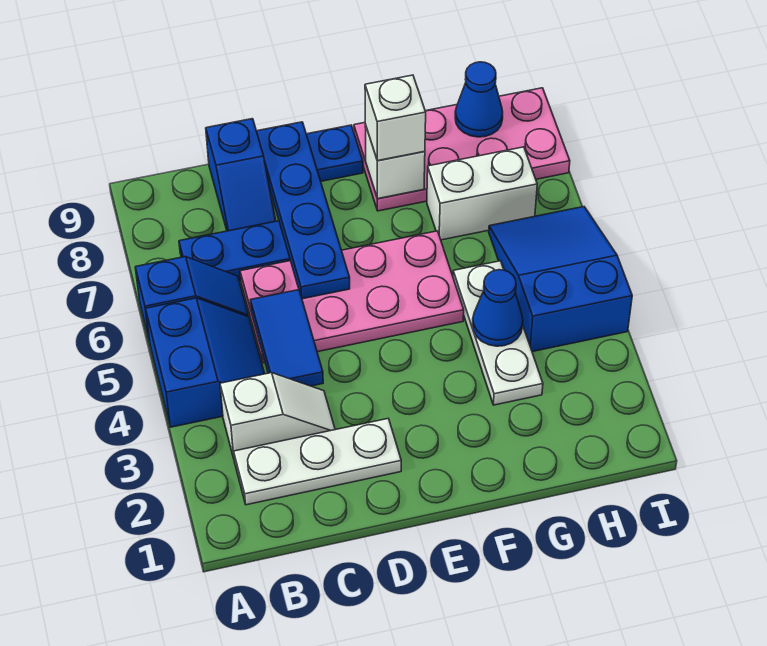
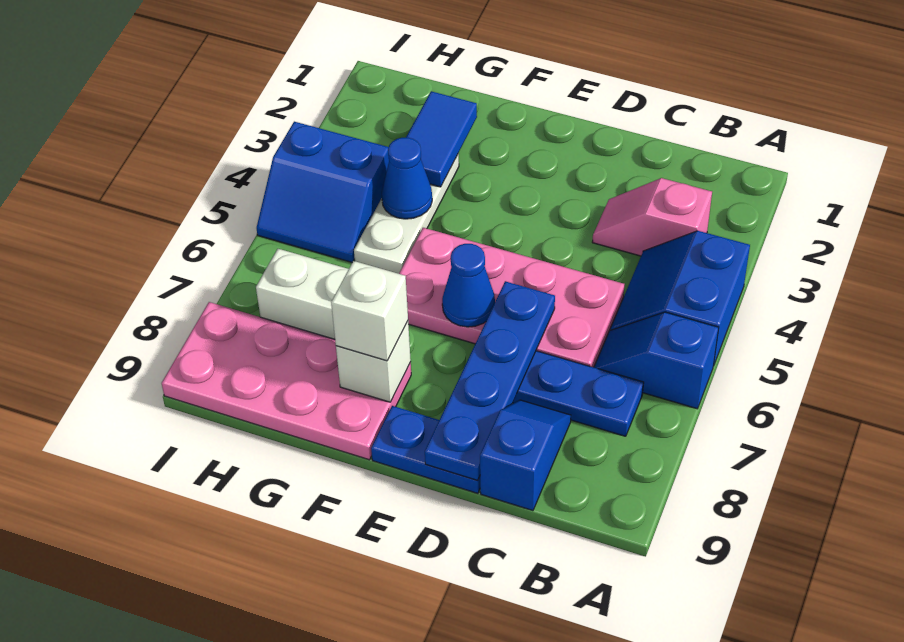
white 1x3 plate [234,419,401,505] -> none
white 1x2 slope [220,373,335,458] -> pink 1x2 slope [592,178,712,256]
blue 1x2 tile [251,290,323,386] -> blue 1x2 tile moved to [406,91,477,187]
blue 2x3 slope [489,207,632,352] -> blue 2x2 slope [257,122,389,262]
blue 1x1 cone [455,62,503,137] -> blue 1x1 cone moved to [442,244,495,327]

